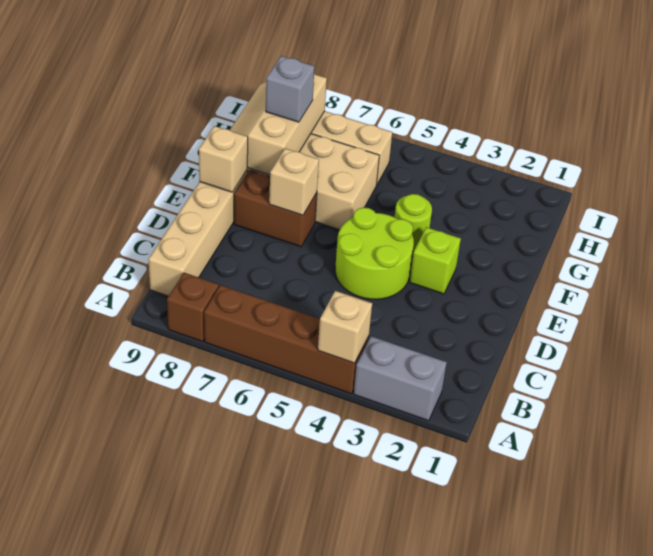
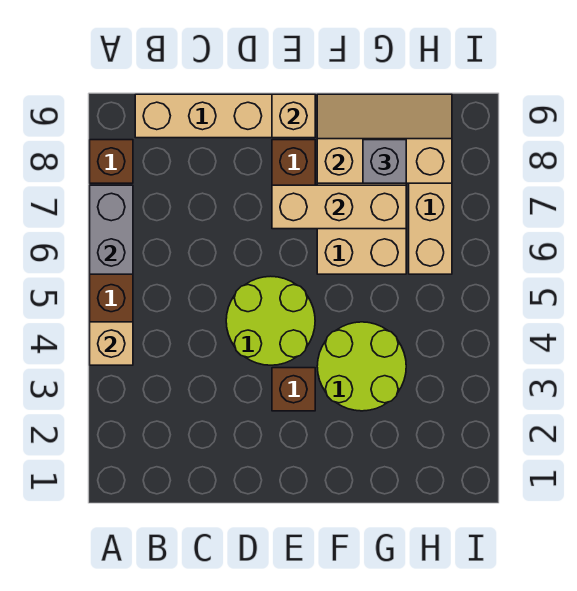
grey 1x2 brick [354,336,447,421] -> grey 1x2 brick moved to [90,185,133,274]
lime 1x1 brick [410,227,461,294] -> brown 1x1 brick [272,368,315,411]
tan 1x1 brick [269,148,319,215] -> tan 1x3 brick [272,185,406,229]
lime 1x1 round brick [395,194,432,252] -> lime 2x2 round brick [317,322,406,411]

